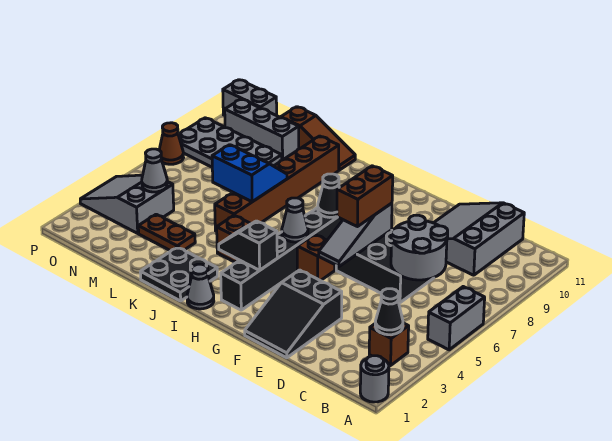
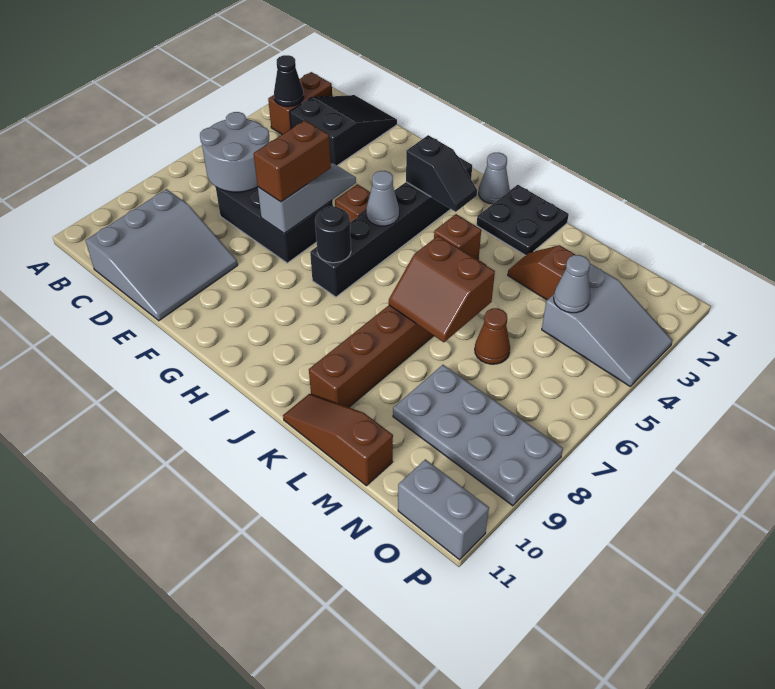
grey 1x1 round brick [360,356,389,402] -> none
grey 1x2 brick [428,287,485,350] -> none
brown 1x1 brick [369,323,409,366] -> brown 1x2 brick [268,72,332,134]
black 2x3 slope [245,270,342,358] -> black 2x3 slope moved to [290,95,397,166]
black 1x1 cone [318,174,339,217] -> black 1x1 round brick [315,206,351,263]
blue 2x2 slope [212,145,287,202] -> brown 2x2 slope [389,236,495,342]
brown 1x2 plate [138,214,195,251] -> brown 1x2 slope [508,245,575,300]
grey 1x3 brick [225,99,299,160] -> none
brown 1x1 cone [159,123,183,164] -> brown 1x1 cone moved to [475,308,510,364]

